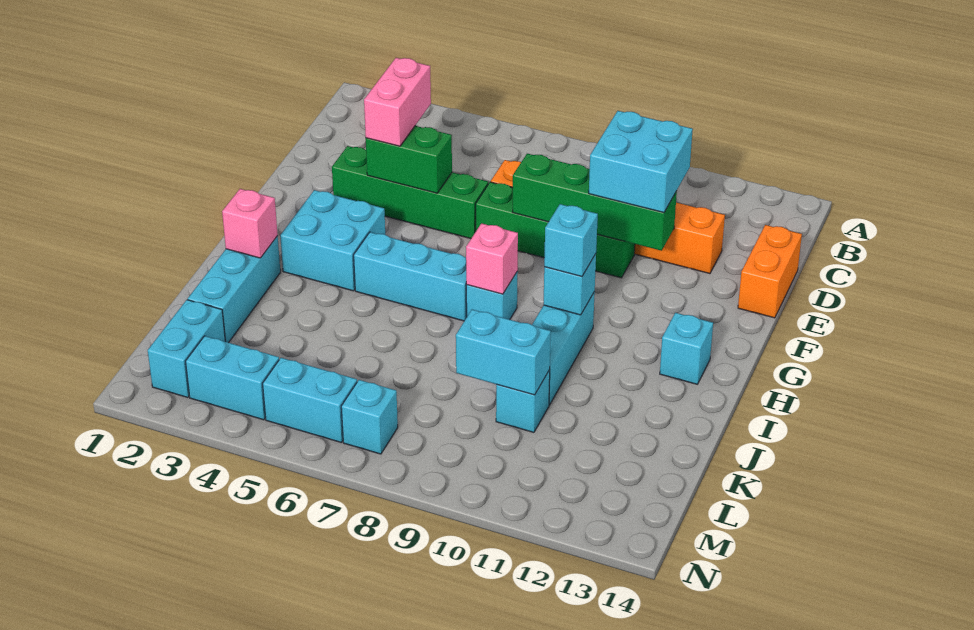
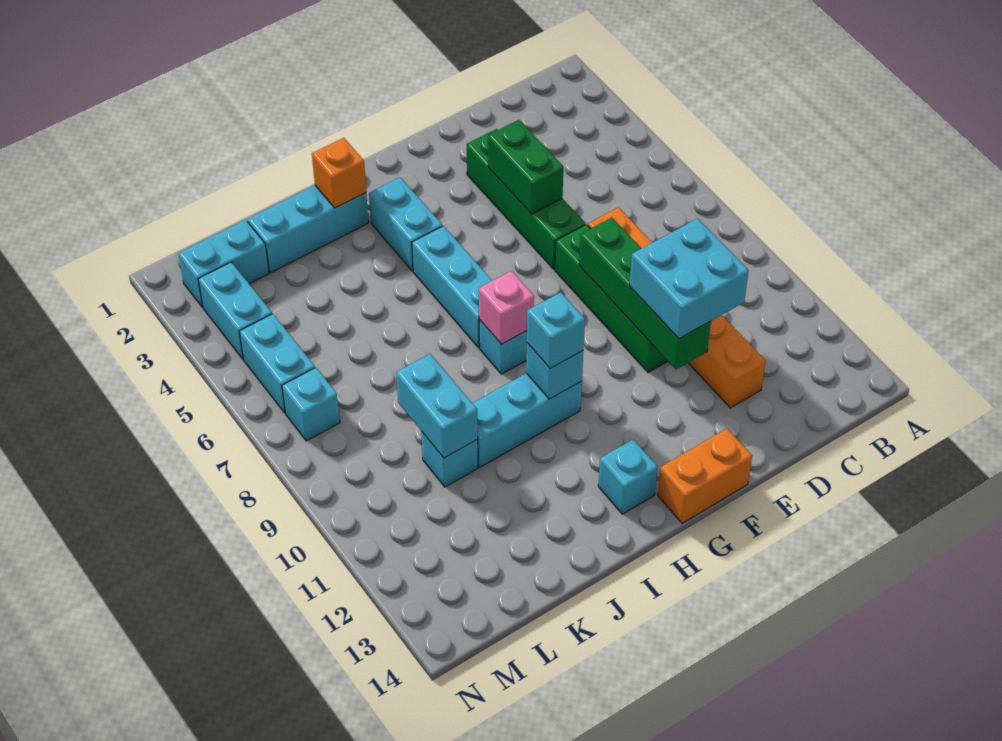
pink 1x2 brick [364,58,431,146] -> none
orange 1x2 brick [738,225,802,318] -> orange 1x2 brick moved to [658,429,752,523]
cyan 2x2 brick [280,190,385,291] -> cyan 1x2 brick [369,177,442,271]
pink 1x1 brick [222,189,278,258] -> orange 1x1 brick [312,138,366,208]

